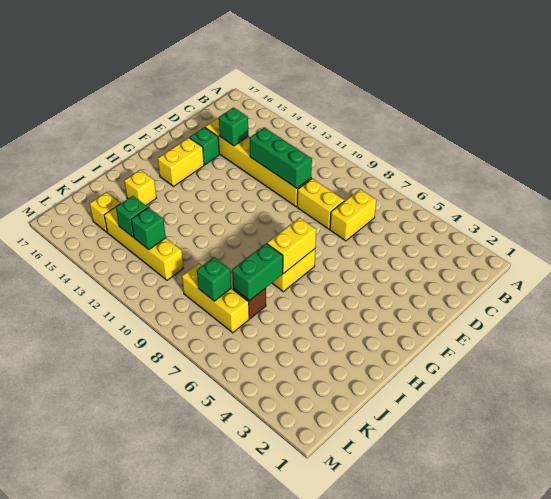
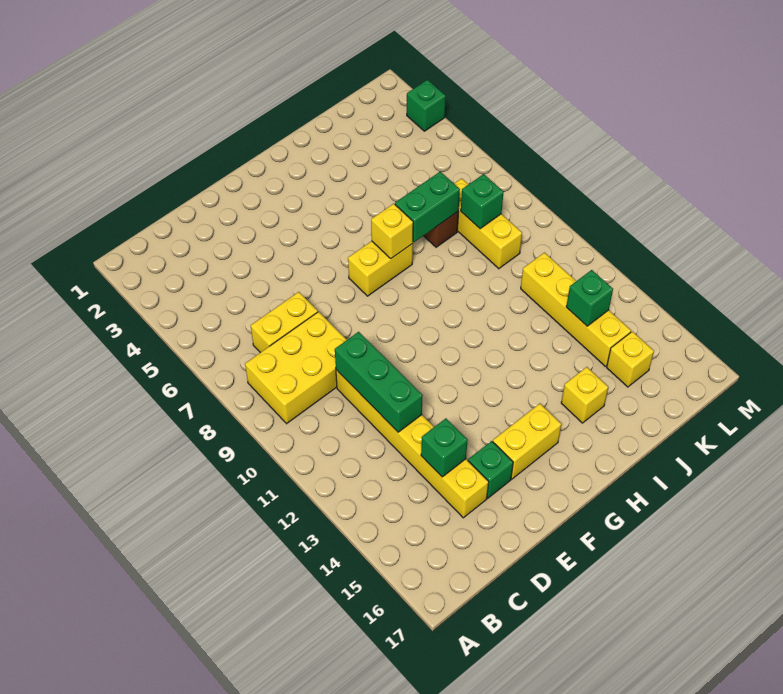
yellow 1x2 brick [297,179,345,229] -> yellow 2x3 brick [245,312,347,424]
yellow 1x2 brick [267,218,316,274] -> yellow 1x1 brick [371,204,413,258]
green 1x1 brick [131,207,166,250] -> green 1x1 brick moved to [407,80,446,131]

